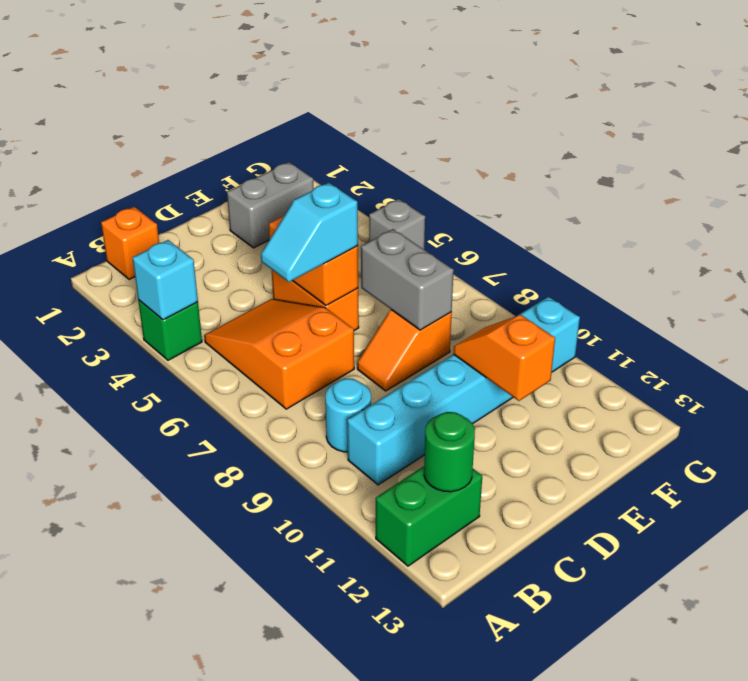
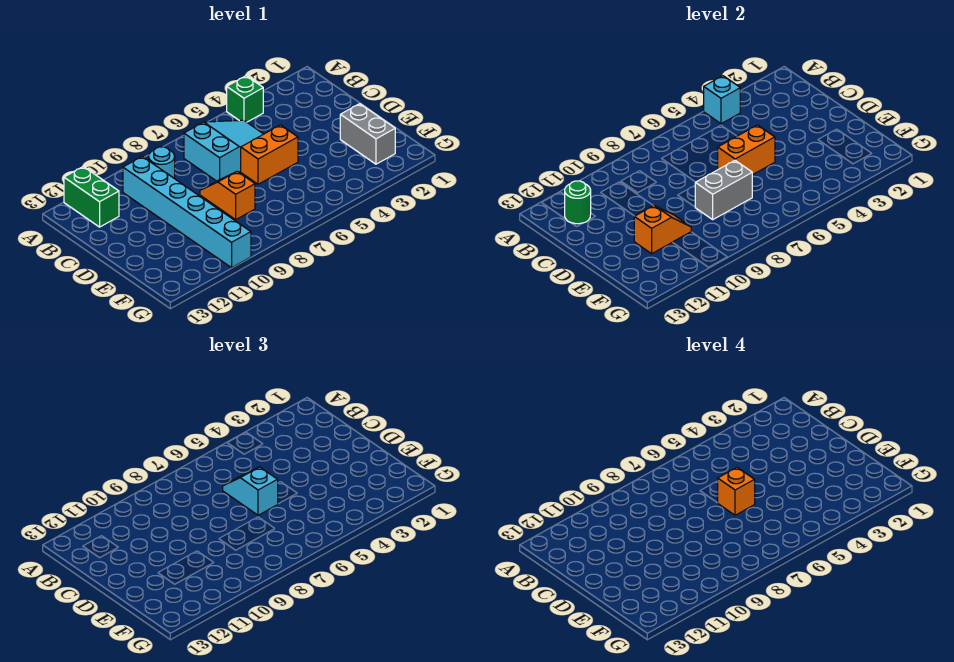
orange 1x1 brick [101,207,159,280] -> orange 1x1 brick moved to [718,467,755,515]
orange 2x3 slope [204,299,354,409] -> cyan 2x3 slope [184,120,263,181]
grey 1x1 brick [369,199,425,249] -> none

